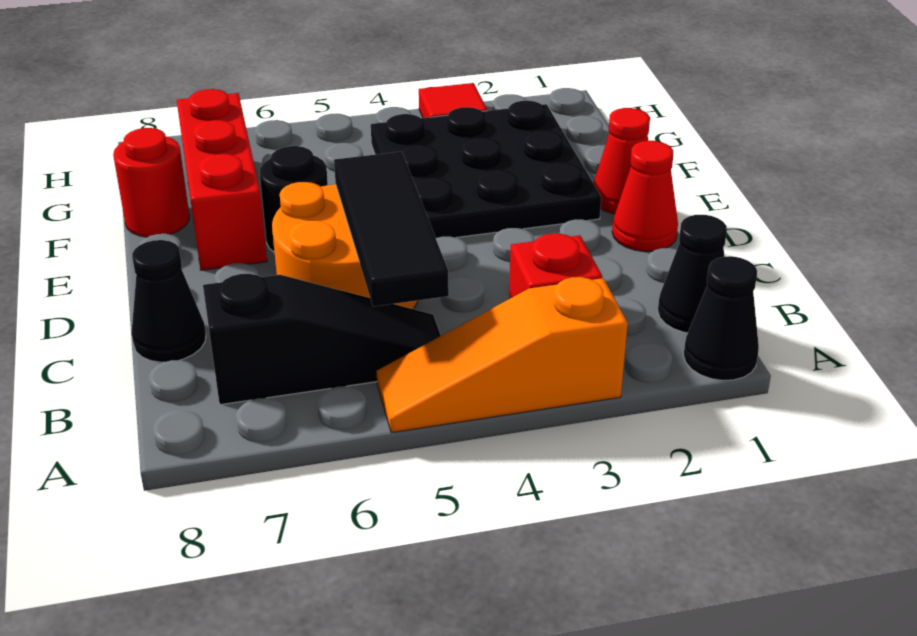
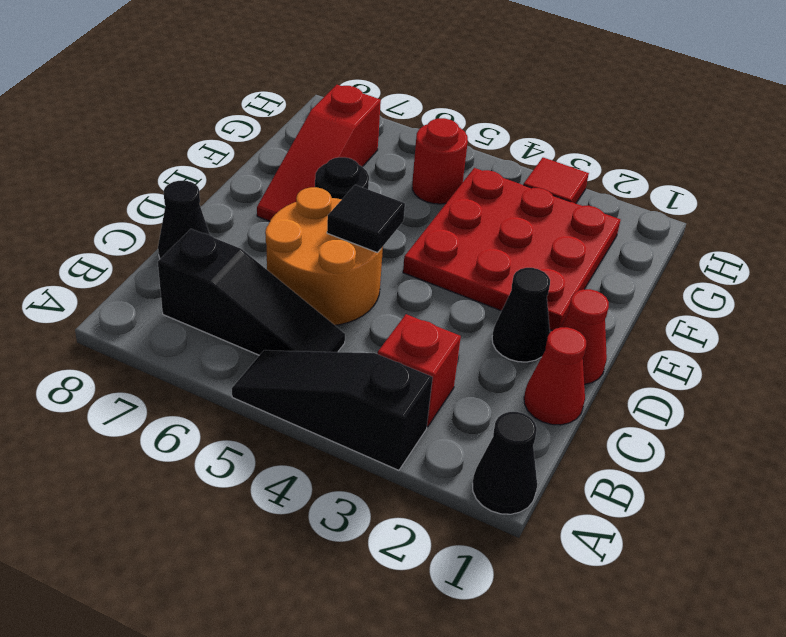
orange 1x3 slope [377,277,628,433] -> black 1x3 slope [232,350,433,470]
black 1x1 cone [658,215,727,333] -> black 1x1 cone moved to [492,268,550,362]
black 1x3 tile [334,152,449,307] -> black 1x1 tile [327,185,405,253]
red 1x1 cone [593,108,650,214] -> red 1x1 cone moved to [524,327,586,425]
black 3x3 plate [371,101,601,238] -> red 3x3 plate [403,168,621,331]
red 1x3 brick [177,89,267,270] -> red 1x3 slope [257,85,381,221]
red 1x1 round brick [113,128,189,237] -> red 1x1 round brick moved to [412,118,468,204]

